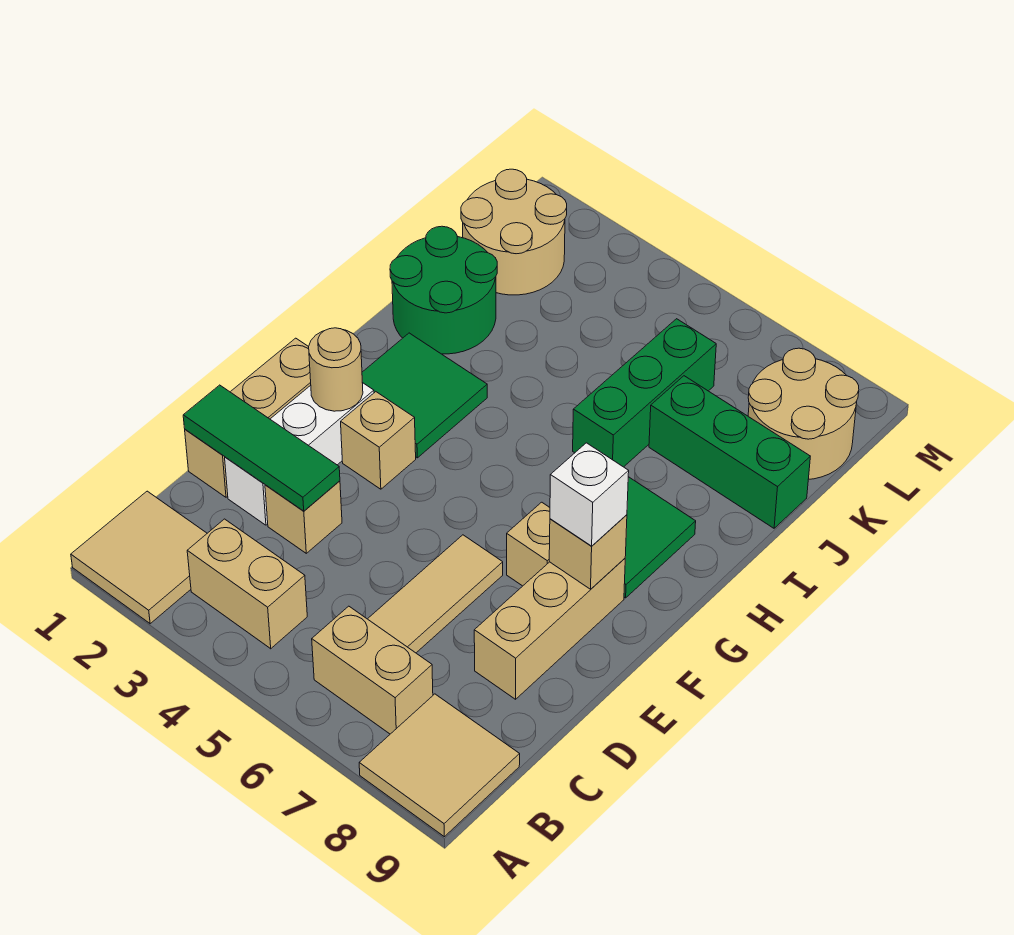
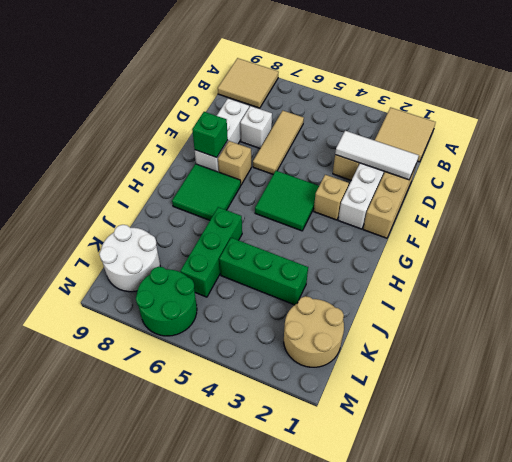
tan 1x2 brick [187,519,307,649] -> none
tan 1x2 brick [312,606,433,734] -> none
green 1x3 tile [183,385,340,511] -> white 1x3 tile [335,131,419,180]
tan 1x3 brick [474,558,625,699] -> white 1x3 brick [195,99,249,172]
tan 1x1 round brick [309,328,363,411] -> none
tan 1x1 brick [549,515,627,589] -> green 1x1 brick [192,112,228,158]
white 1x1 brick [550,443,629,546] -> white 1x1 brick moved to [240,106,272,148]
green 2x2 tile [362,333,487,458] -> green 2x2 tile moved to [255,171,319,231]
green 2x2 round brick [390,226,497,354] -> green 2x2 round brick moved to [136,267,197,336]
green 1x3 brick [649,376,810,528] -> green 1x3 brick moved to [219,238,308,305]
tan 2x2 round brick [748,348,859,480] -> white 2x2 round brick [99,225,160,292]

